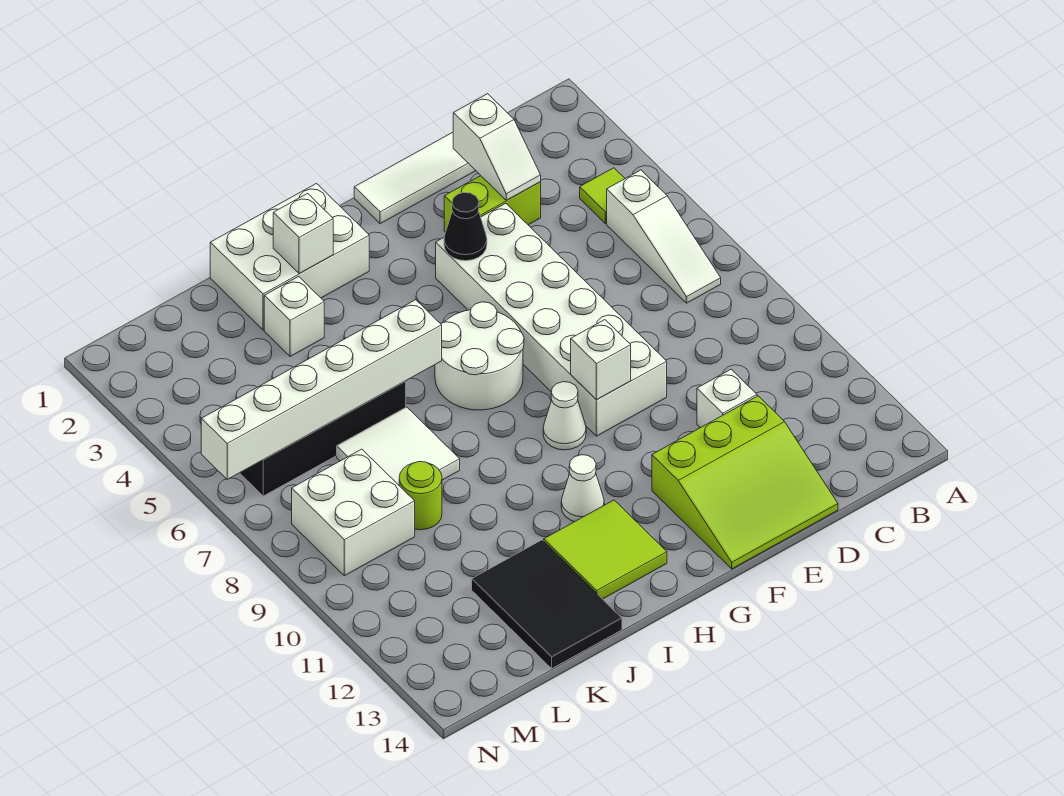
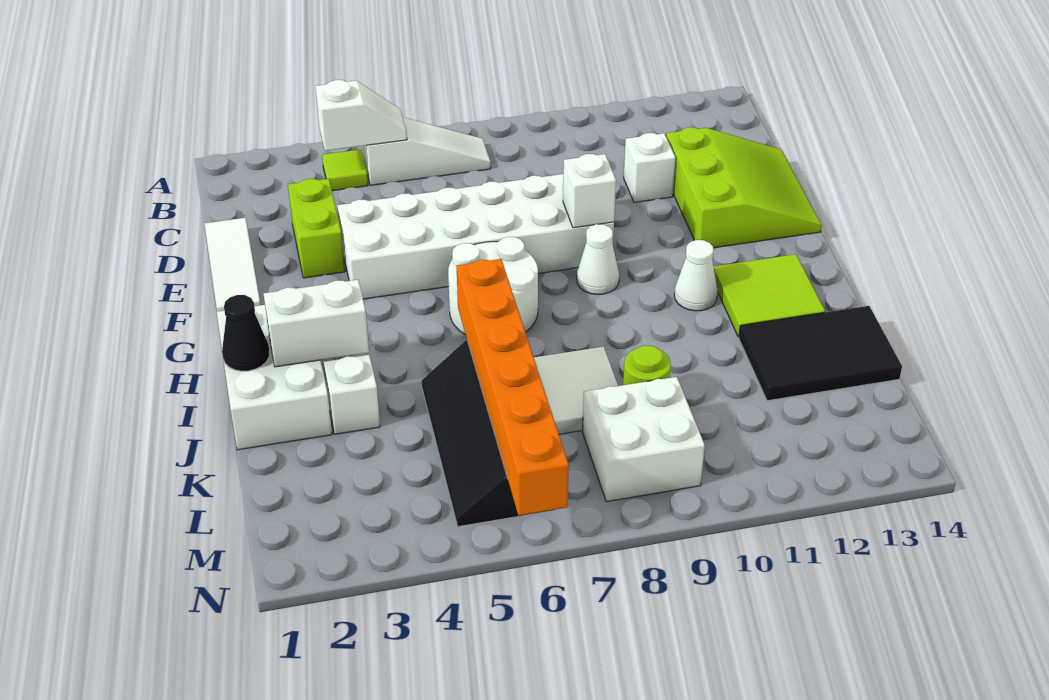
white 1x2 slope [453,94,541,200] -> white 1x2 slope moved to [315,80,407,151]
black 1x1 cone [444,192,487,261] -> black 1x1 cone moved to [222,295,270,371]
white 1x1 brick [273,194,333,274] -> white 1x2 brick [264,280,369,367]
white 1x6 brick [201,300,442,479] -> orange 1x6 brick [457,259,569,515]

